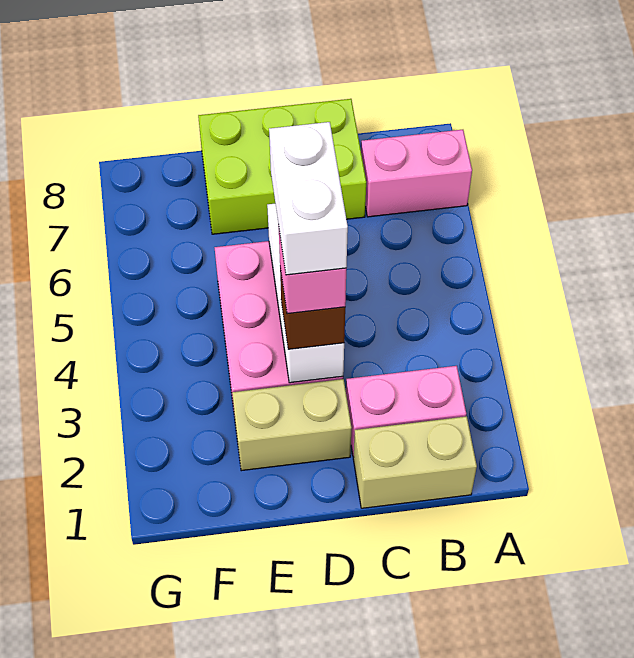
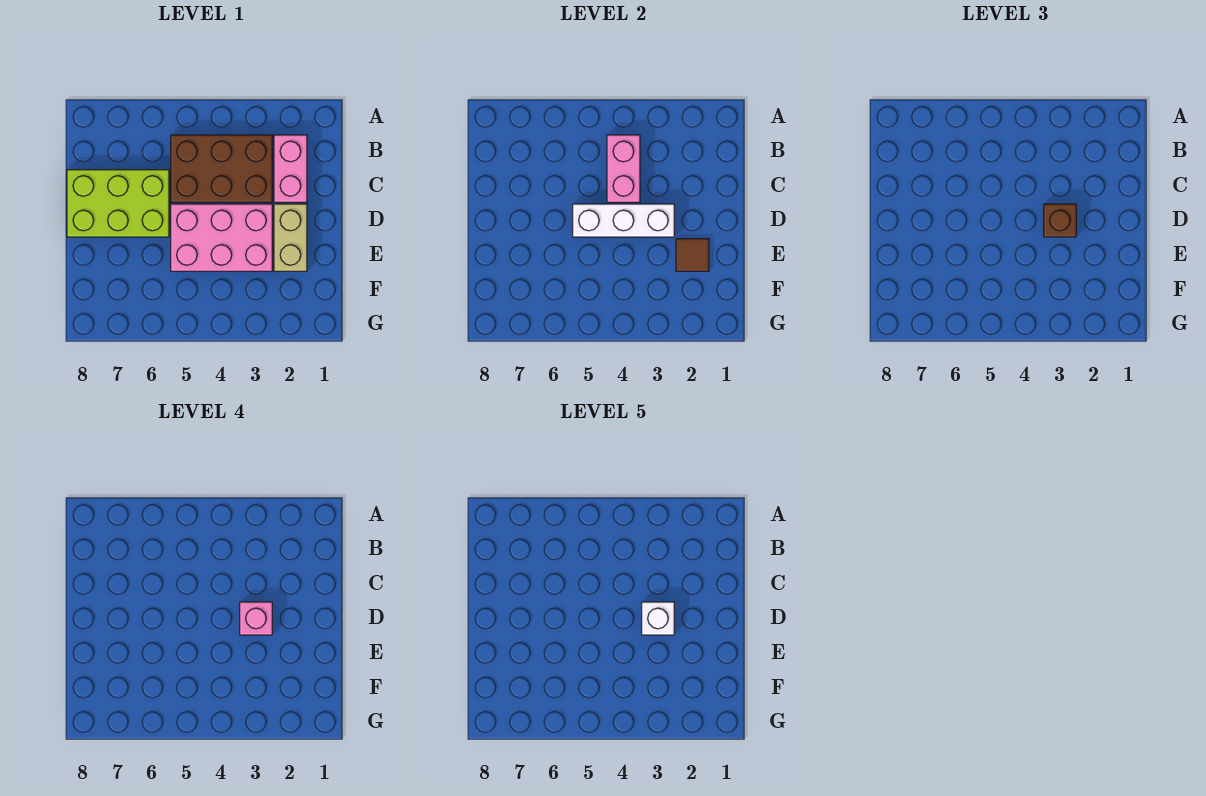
pink 1x2 brick [361,130,472,217] -> pink 1x2 brick moved to [607,135,640,202]
tan 1x2 brick [353,416,477,508] -> none
none -> brown 2x3 brick [171,135,272,202]
lime 2x3 brick [198,99,366,234] -> lime 2x3 brick turned to [67,170,169,237]
white 1x2 brick [269,122,348,275] -> white 1x1 brick [642,602,674,635]
none -> brown 1x1 tile [676,239,709,271]

